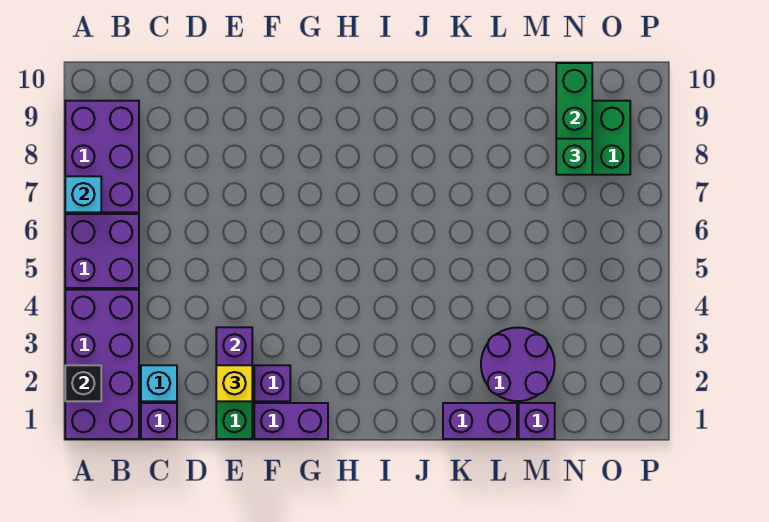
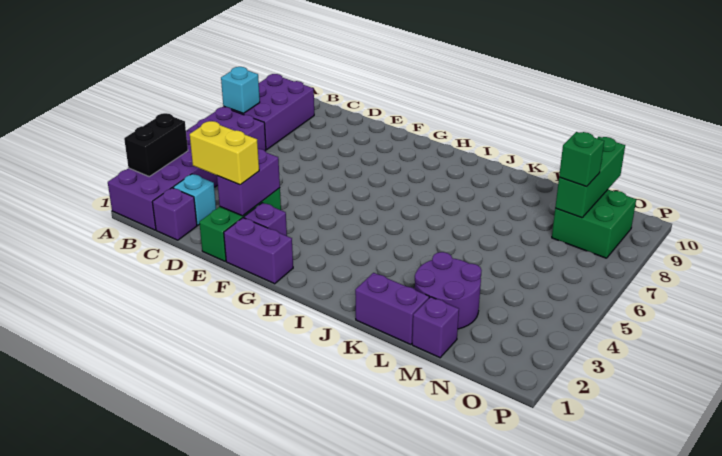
black 1x1 brick [65,365,101,401] -> black 1x2 brick [124,113,188,176]
yellow 1x1 brick [216,365,252,401] -> yellow 1x2 brick [190,121,259,185]

